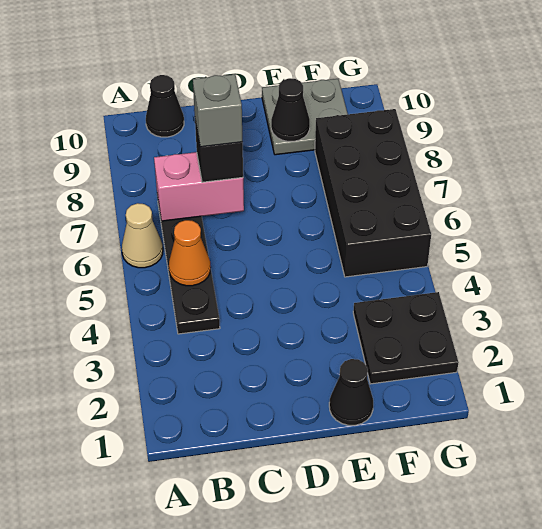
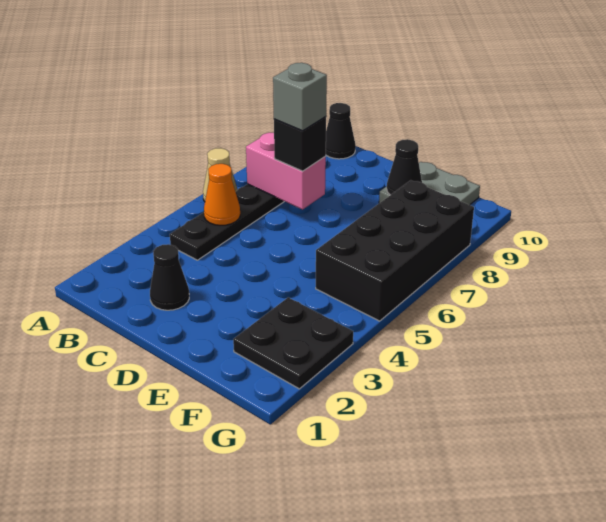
black 1x1 cone [329,359,373,425] -> black 1x1 cone moved to [150,244,189,310]

